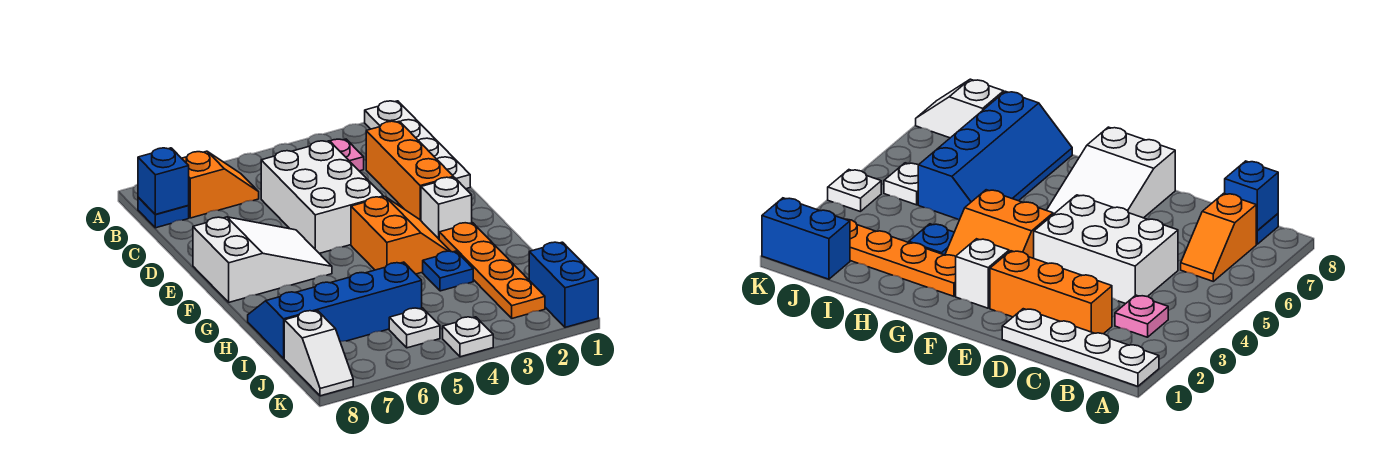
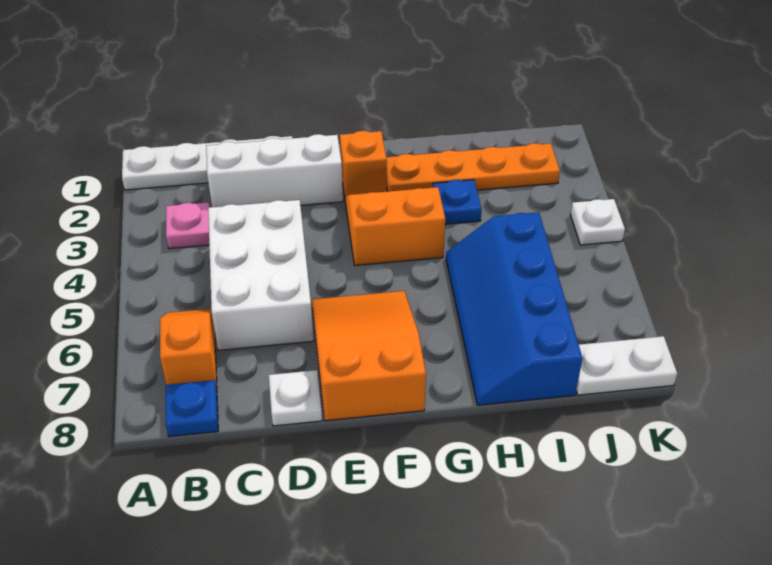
blue 1x1 brick [138,148,189,214] -> none
orange 1x3 brick [366,121,454,220] -> white 1x3 brick [206,134,343,207]
white 2x3 brick [261,141,384,253] -> white 2x3 brick turned to [208,200,314,350]
white 2x3 slope [193,217,332,302] -> orange 2x3 slope [312,291,426,421]
white 1x1 brick [421,177,472,239] -> orange 1x1 brick [340,131,387,197]
blue 1x2 brick [529,242,598,327] -> none
white 1x1 plate [389,308,440,348] -> white 1x1 plate moved to [269,370,322,426]
white 1x2 slope [284,311,353,396] -> white 1x2 plate [576,336,677,395]

